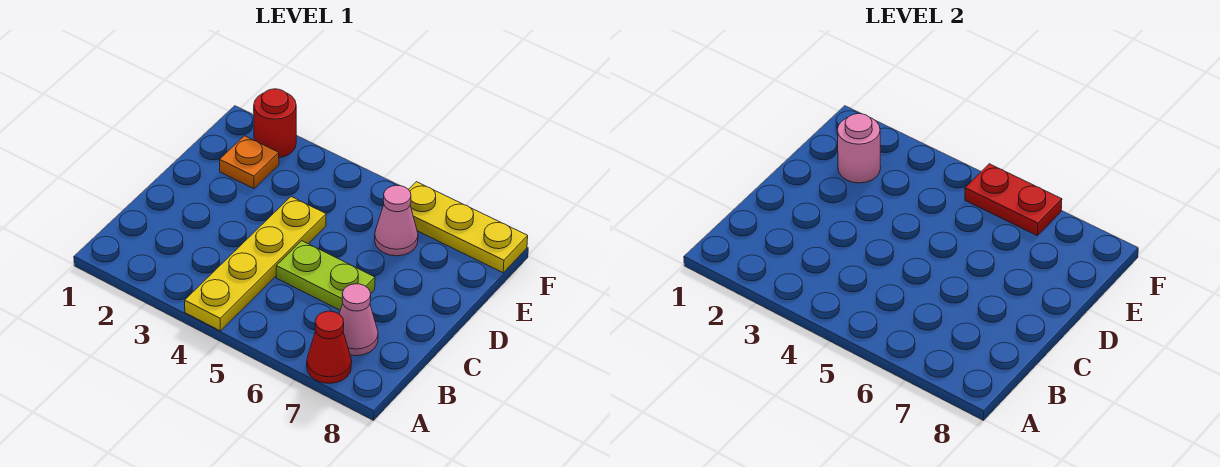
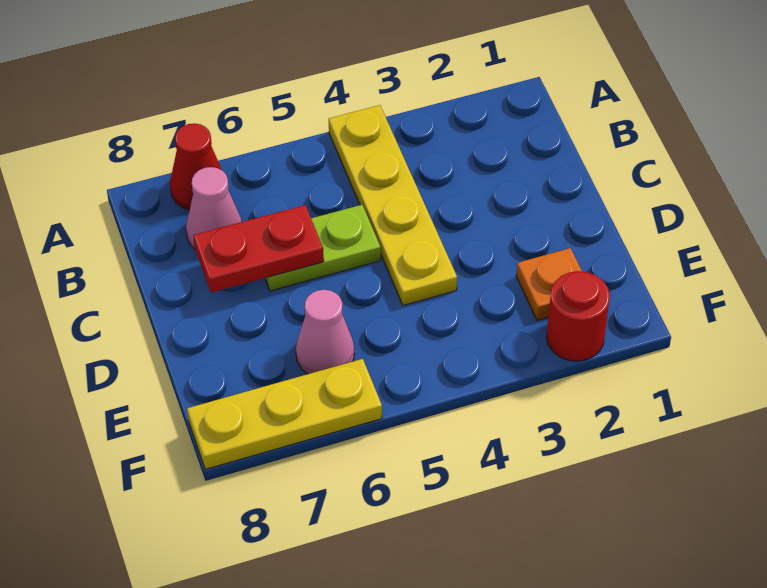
pink 1x1 round brick [837,114,881,183] -> none
red 1x2 plate [965,164,1062,235] -> red 1x2 plate moved to [193,205,324,293]

